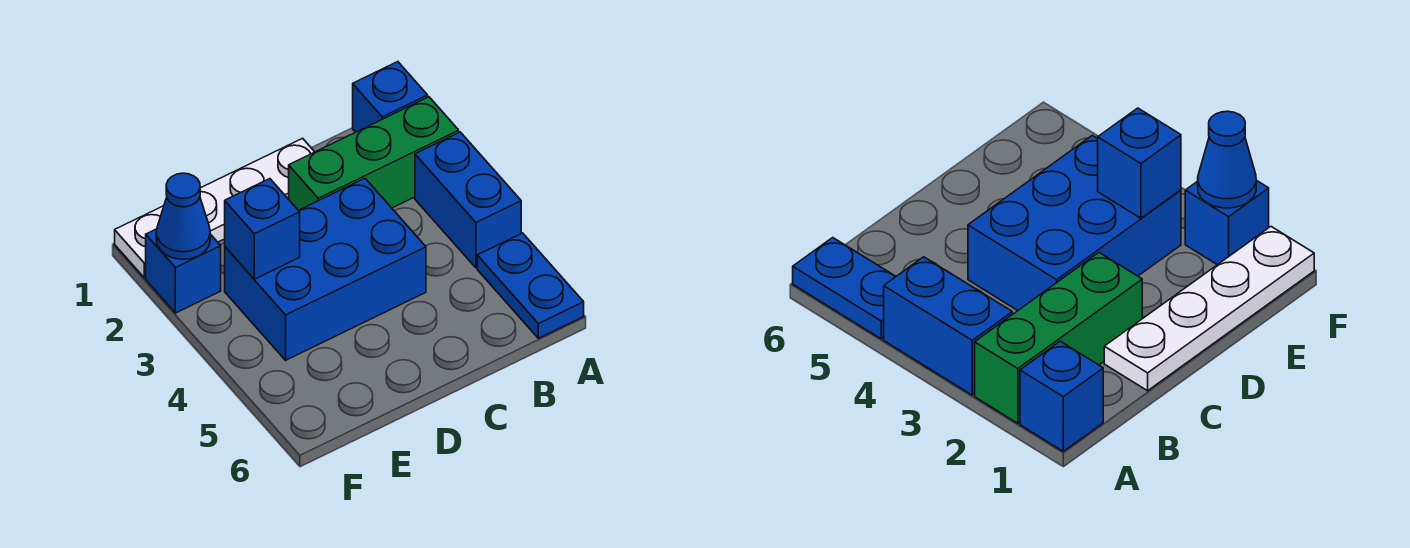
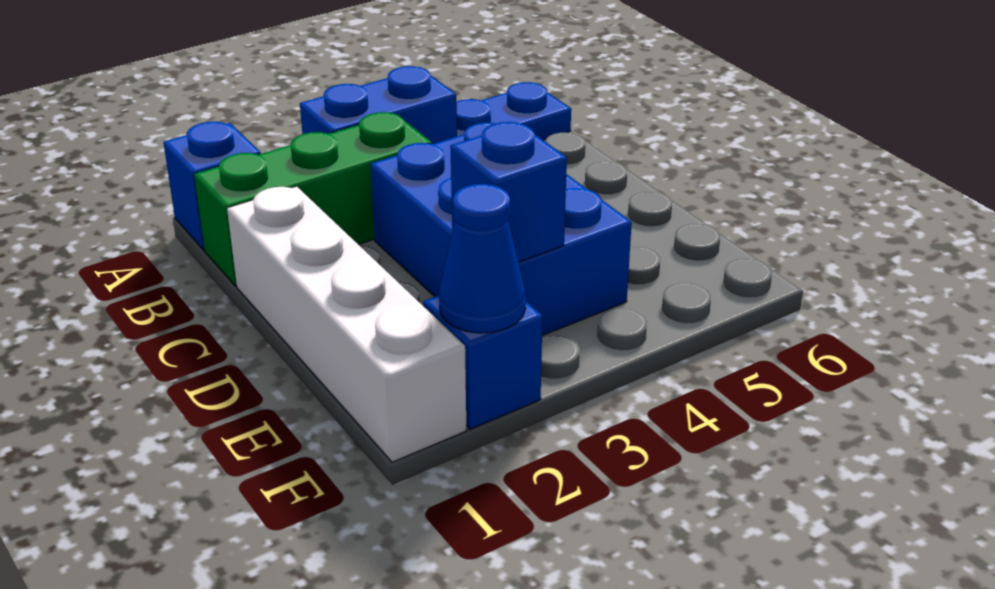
green 1x3 brick [289,97,459,210] -> green 1x3 brick turned to [194,112,432,286]
white 1x4 plate [115,138,314,278] -> white 1x4 brick [227,187,466,462]

